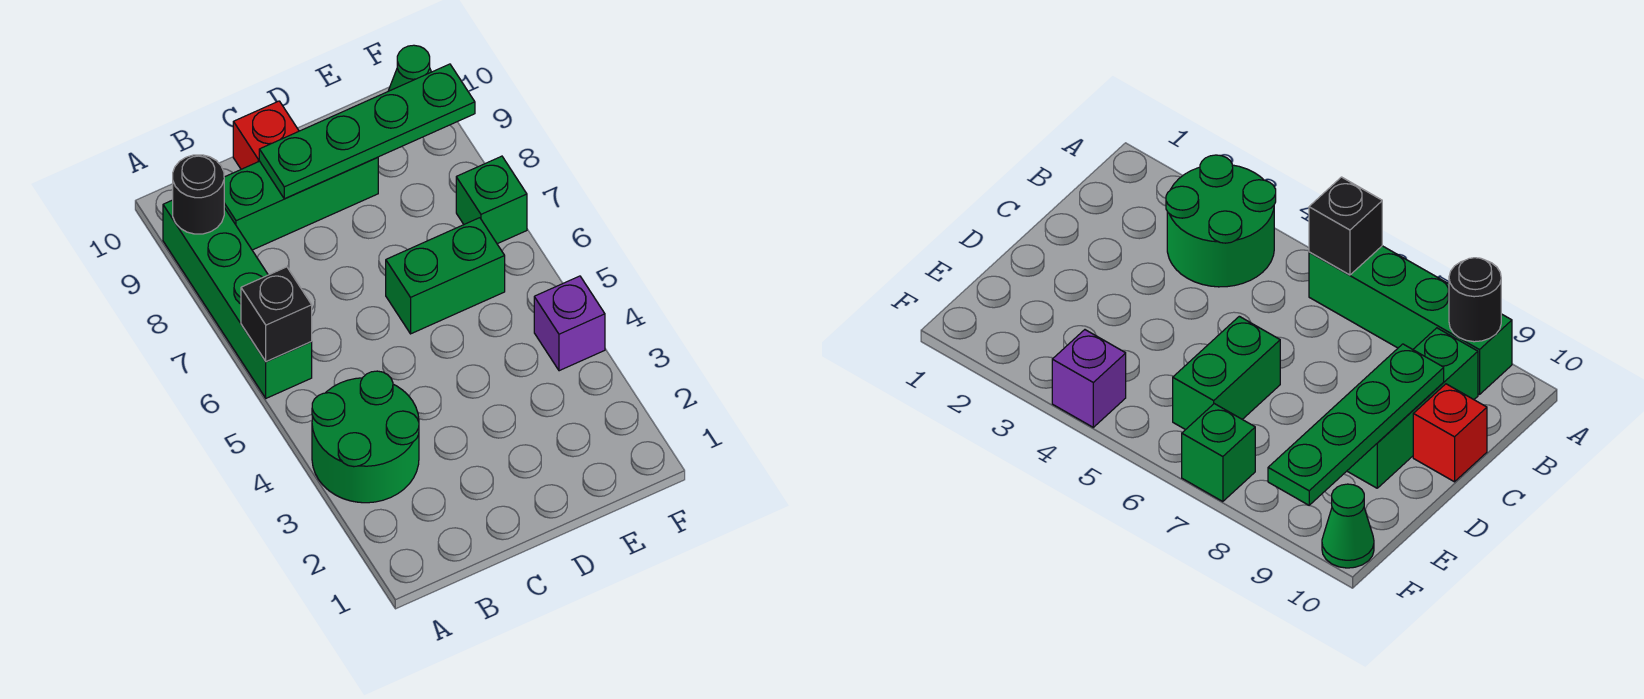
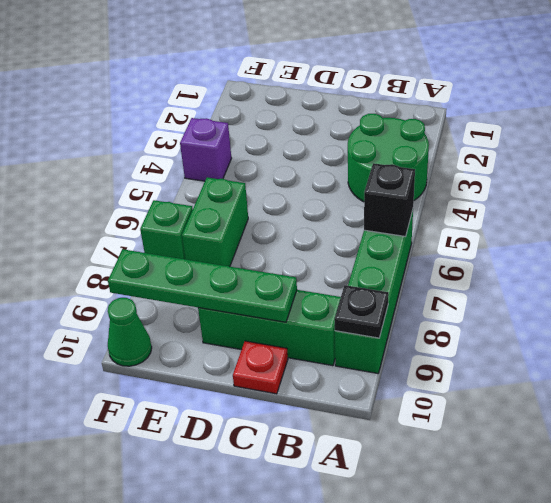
black 1x1 round brick [173,155,224,234] -> black 1x1 plate [334,285,389,338]
red 1x1 brick [233,101,299,169] -> red 1x1 plate [233,341,288,394]
green 1x2 brick [386,218,505,334] -> green 1x2 brick turned to [182,178,248,267]

